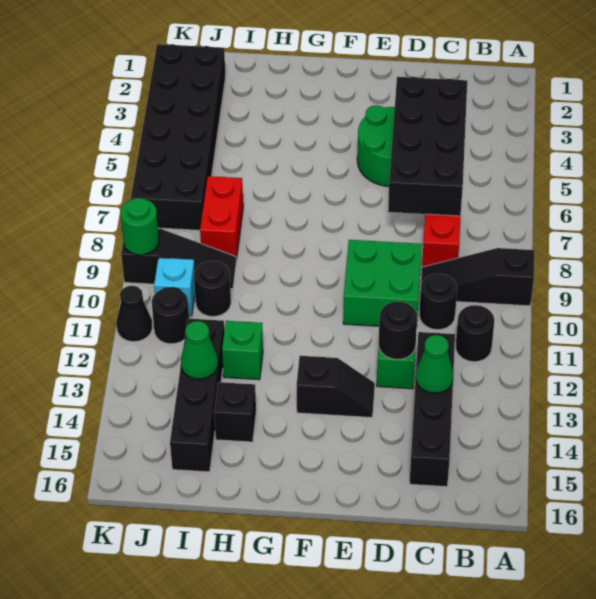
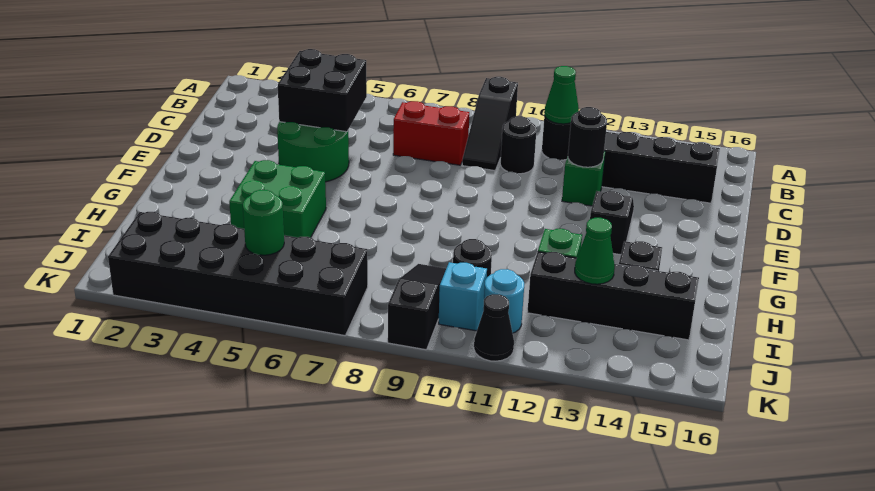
black 2x4 brick [388,77,467,216] -> black 2x2 brick [278,49,367,132]
green 1x1 cone [416,335,454,393] -> green 1x1 cone moved to [545,66,579,124]
green 2x2 brick [343,240,422,326] -> green 2x2 brick moved to [229,160,326,238]
red 1x2 brick [200,176,243,260] -> none
black 1x1 round brick [152,288,189,344] -> cyan 1x1 round brick [483,269,524,333]
green 1x1 round brick [121,198,159,255] -> green 1x1 round brick moved to [243,190,284,255]

